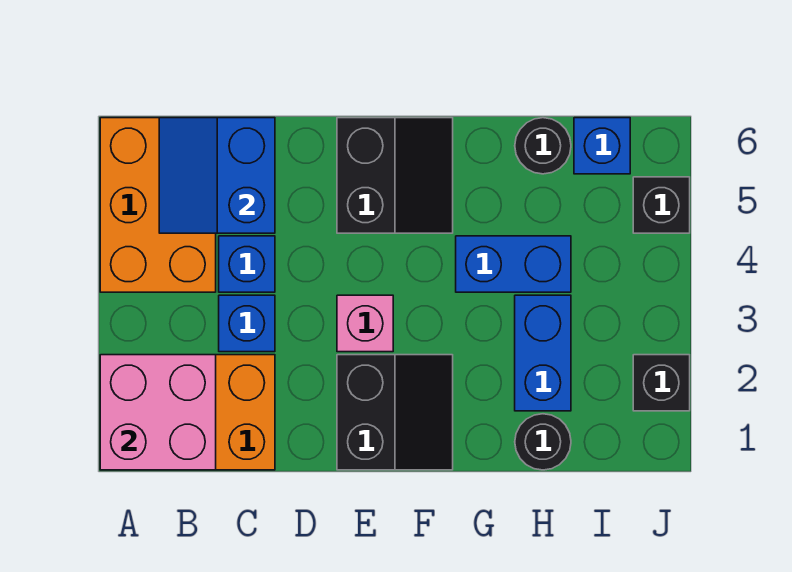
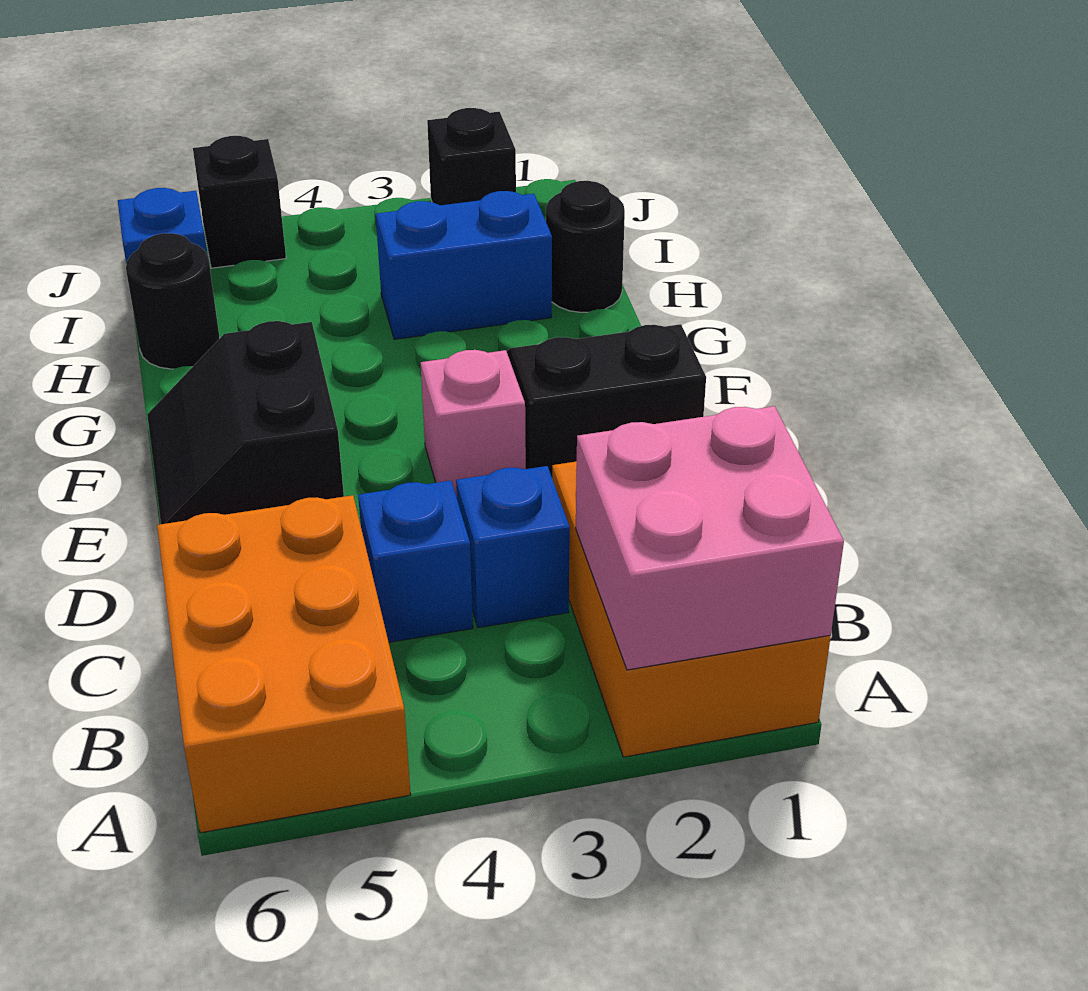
orange 2x3 brick [100,118,216,292] -> orange 2x3 brick turned to [157,495,411,833]
blue 2x2 slope [159,118,275,233] -> none
black 2x2 slope [337,118,453,233] -> black 2x2 slope turned to [147,321,344,524]
blue 1x2 brick [456,236,571,292] -> none

